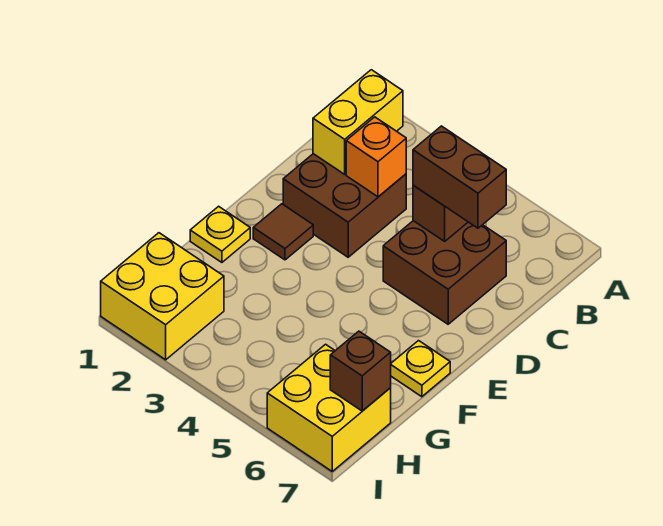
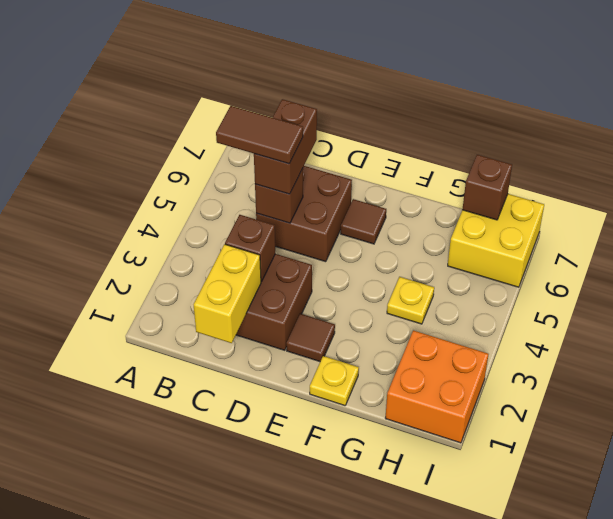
yellow 1x2 brick [313,70,403,174] -> yellow 1x2 brick turned to [194,244,261,343]
none -> brown 1x2 tile [216,106,303,164]
orange 1x1 brick [346,117,406,197] -> brown 1x1 brick [225,215,275,282]
none -> brown 1x1 tile [341,199,386,244]
yellow 1x1 plate [391,341,450,397] -> yellow 1x1 plate moved to [387,277,434,324]
yellow 2x2 brick [101,233,224,360] -> orange 2x2 brick [385,330,488,443]

